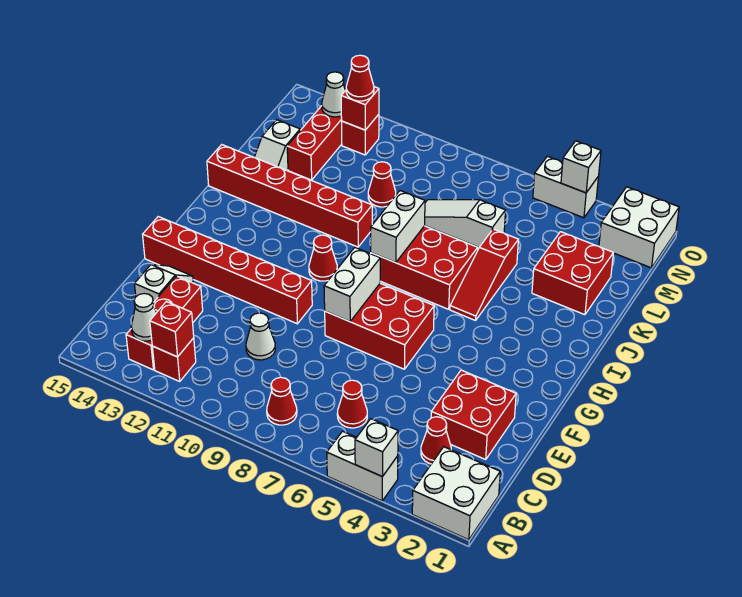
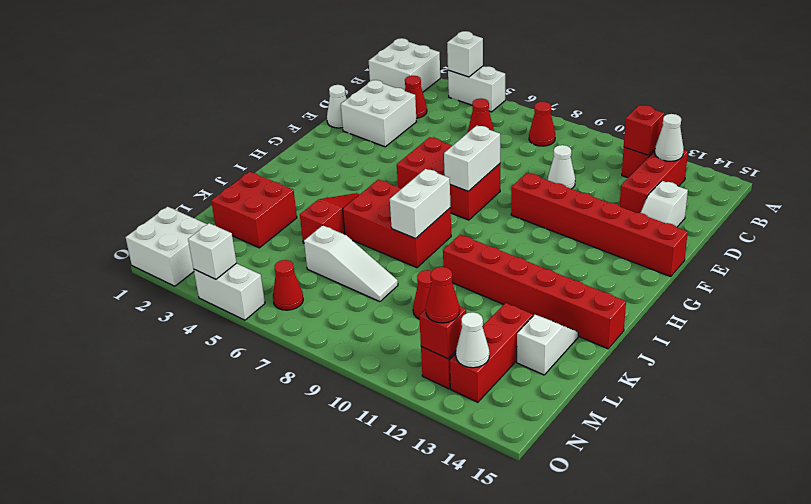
red 2x2 brick [431,370,516,459] -> white 2x2 brick [341,80,416,147]
none -> white 1x1 cone [327,85,347,128]
red 1x1 cone [309,235,337,281] -> red 1x1 cone moved to [273,260,303,310]

